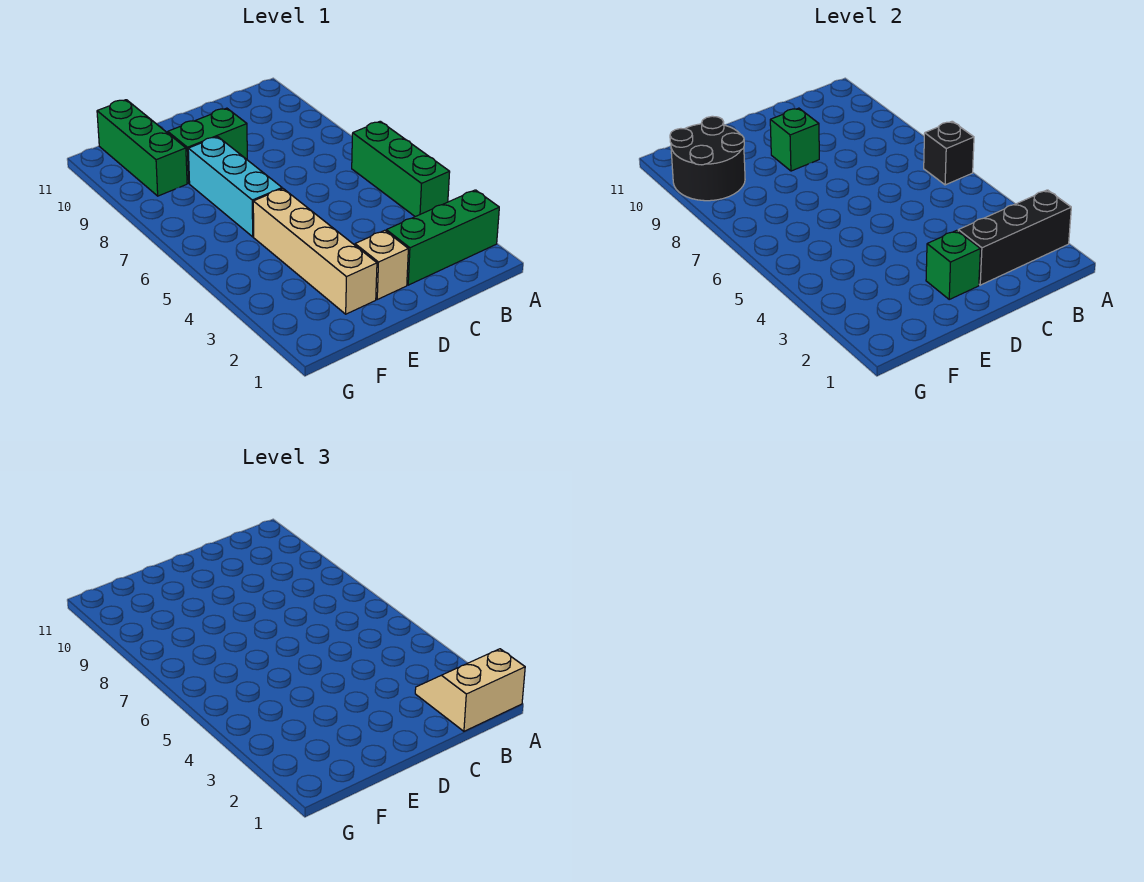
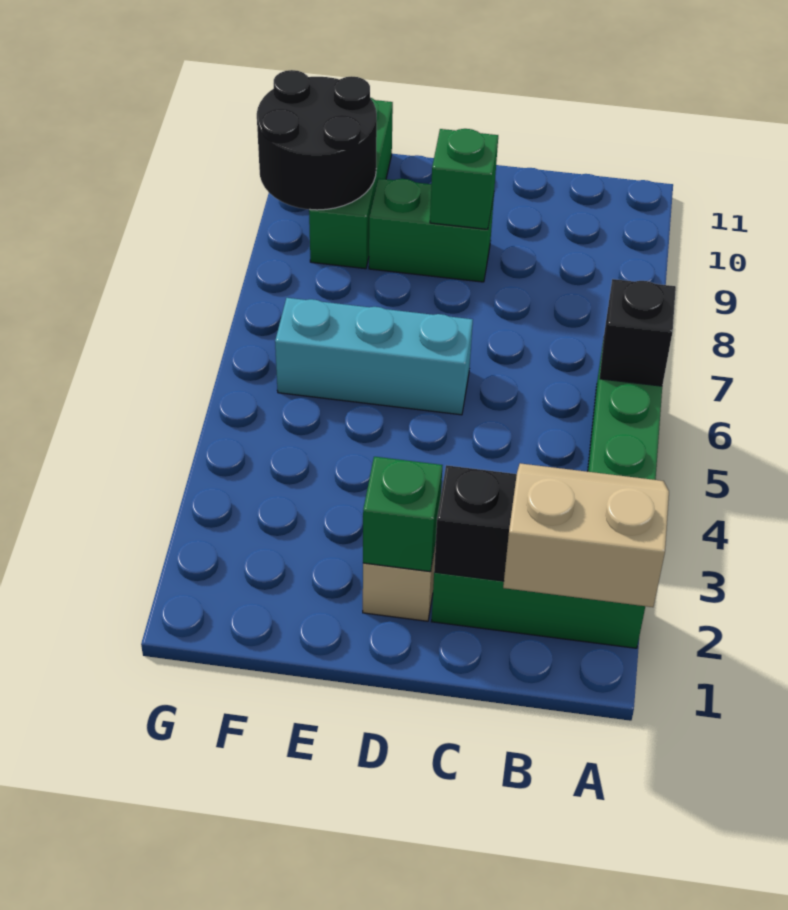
tan 1x4 brick [253,189,377,314] -> none
cyan 1x3 brick [188,137,282,237] -> cyan 1x3 brick turned to [275,298,473,415]

